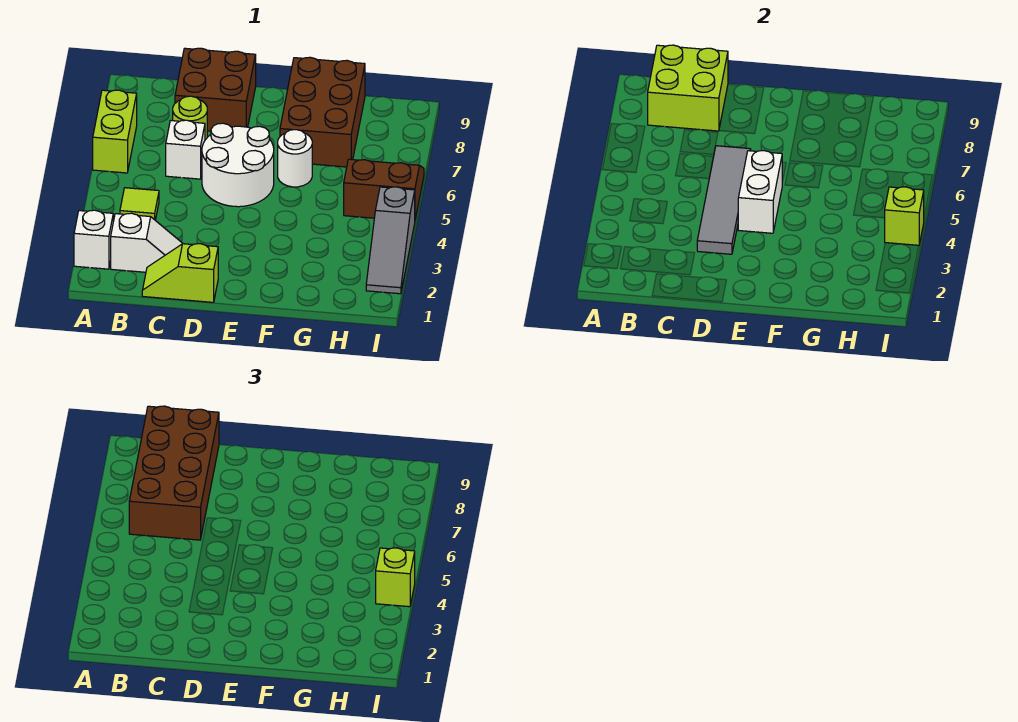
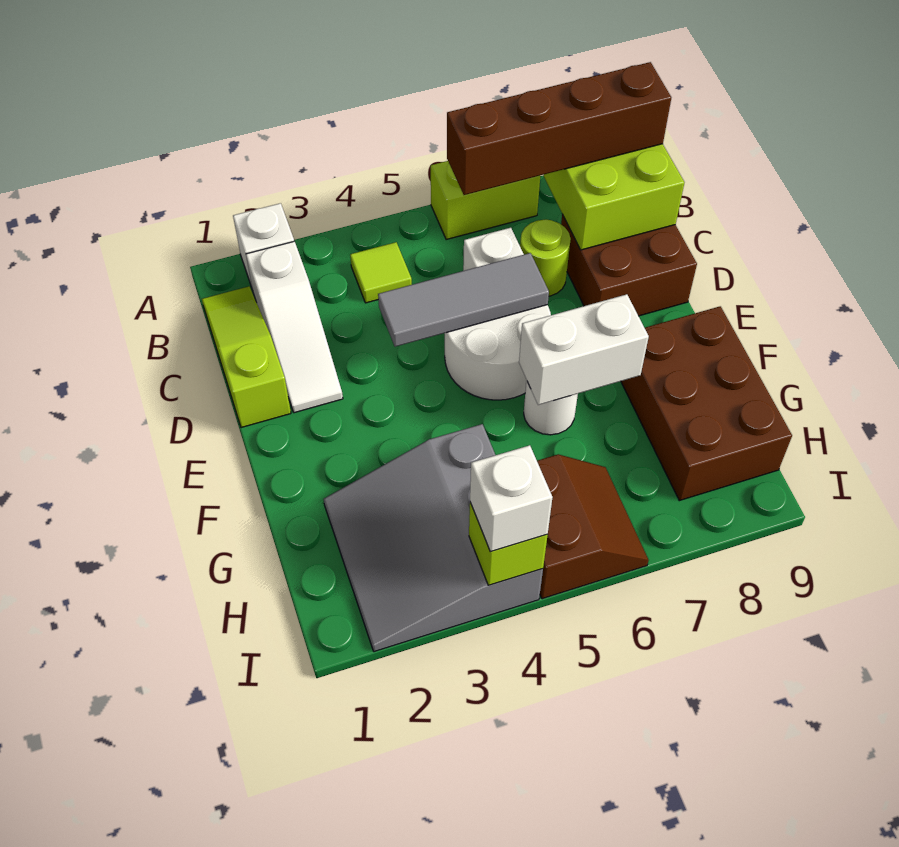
white 1x2 slope [111,213,183,272] -> white 1x3 slope [246,241,343,413]
brown 2x4 brick [129,406,219,540] -> brown 1x4 brick [447,62,671,195]
lime 1x2 slope [142,244,218,302] -> lime 1x3 slope [202,286,291,428]
grey 1x4 tile [697,146,751,254] -> grey 1x3 tile [378,253,549,347]
white 1x2 brick [738,151,782,233] -> white 1x2 brick moved to [519,294,649,405]
brown 2x3 brick [280,57,365,167] -> brown 2x3 brick turned to [621,306,792,501]
grey 1x3 slope [366,187,415,294] -> grey 3x3 slope [324,424,543,652]
lime 1x1 brick [376,548,415,607] -> white 1x1 brick [470,445,553,552]

